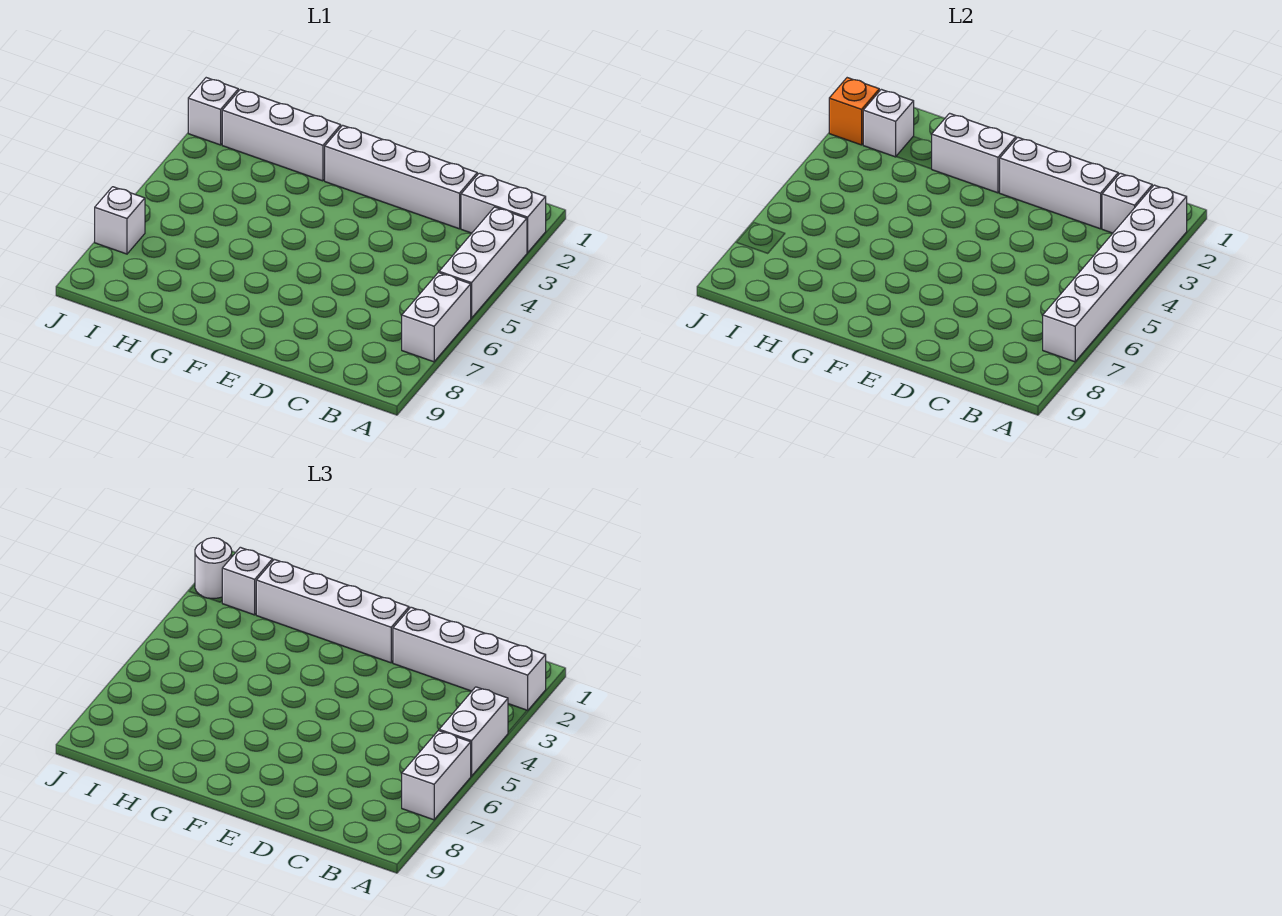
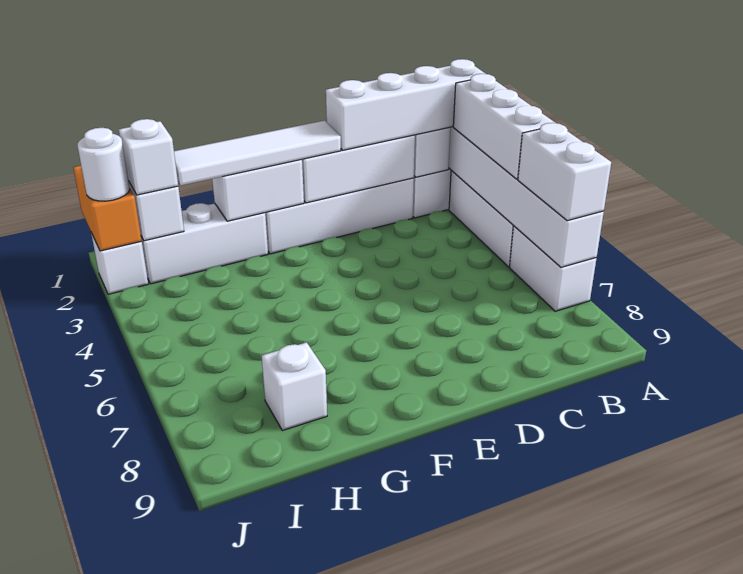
white 1x2 brick [439,687,508,776] -> white 1x3 brick [453,74,555,179]
white 1x4 brick [256,559,409,663] -> white 1x4 tile [174,120,341,186]
orange 1x1 brick [829,78,879,145] -> orange 1x2 brick [73,165,142,251]
white 1x1 brick [95,187,145,254] -> white 1x1 brick moved to [262,342,327,431]

